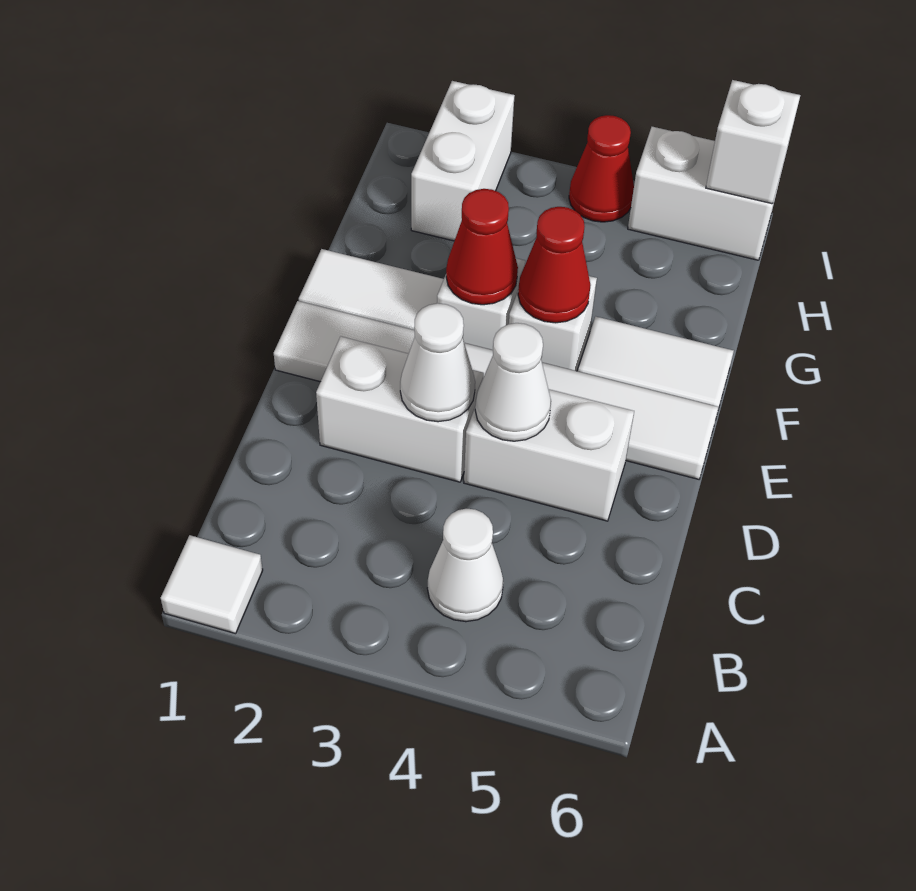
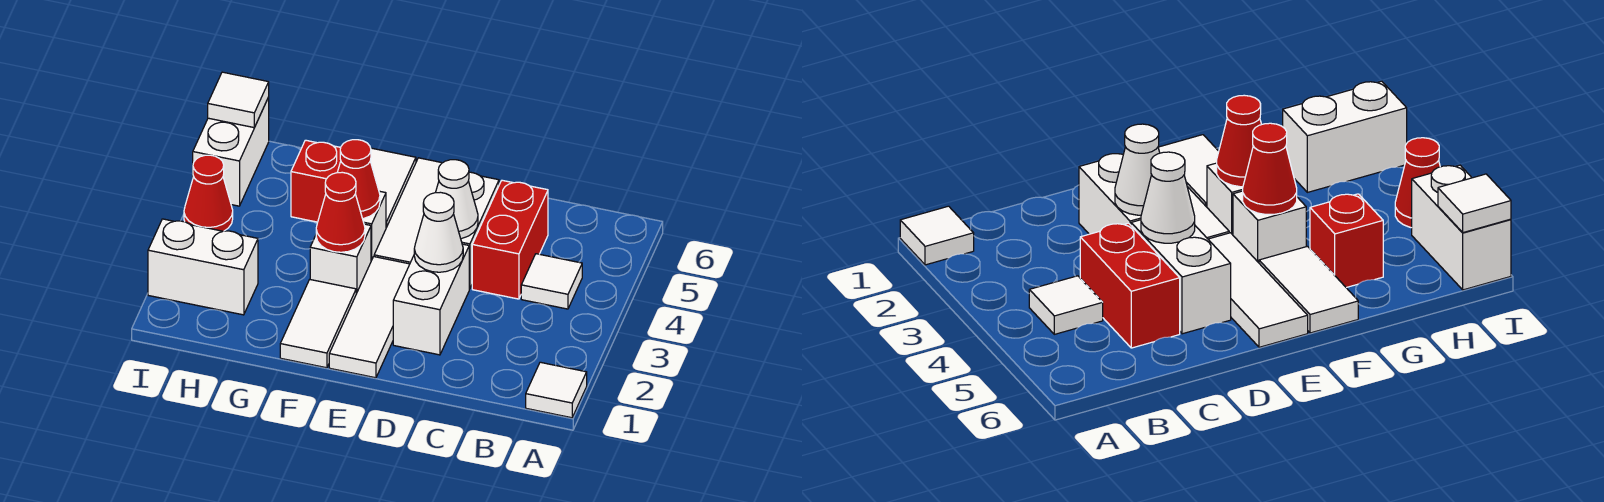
white 1x1 cone [427,509,503,622] -> white 1x1 tile [521,254,582,309]
none -> red 1x2 brick [472,180,548,299]
none -> red 1x1 brick [291,140,341,222]
white 1x1 brick [706,80,800,204] -> white 1x1 tile [208,72,269,128]

